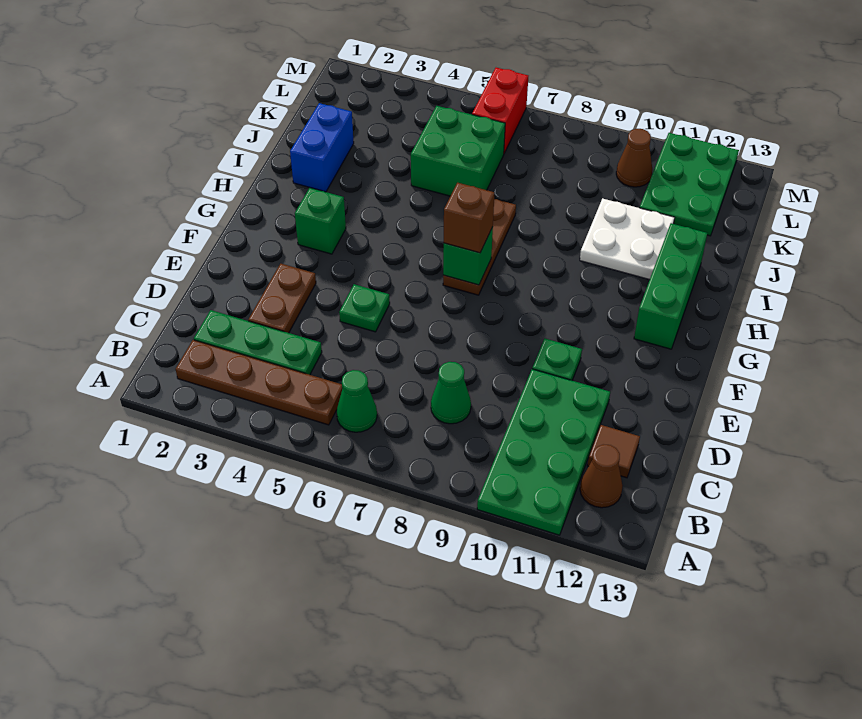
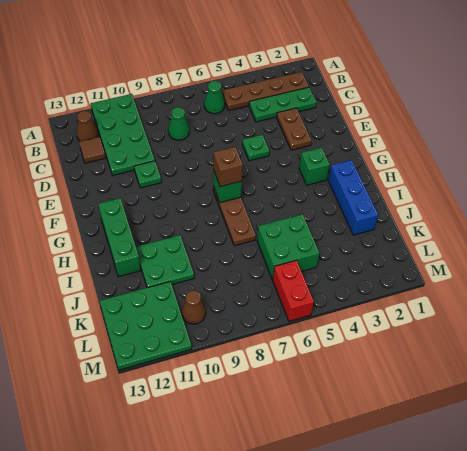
blue 1x2 brick [290,103,354,192] -> blue 1x3 brick [328,160,378,235]
white 2x2 plate [580,198,675,280] -> green 2x2 plate [136,235,194,288]
green 2x3 plate [640,133,739,236] -> green 3x3 plate [100,282,192,370]

